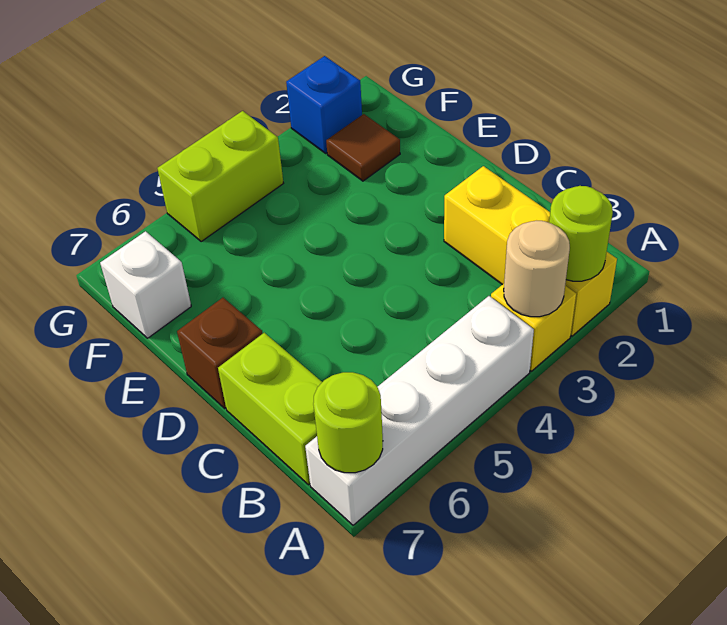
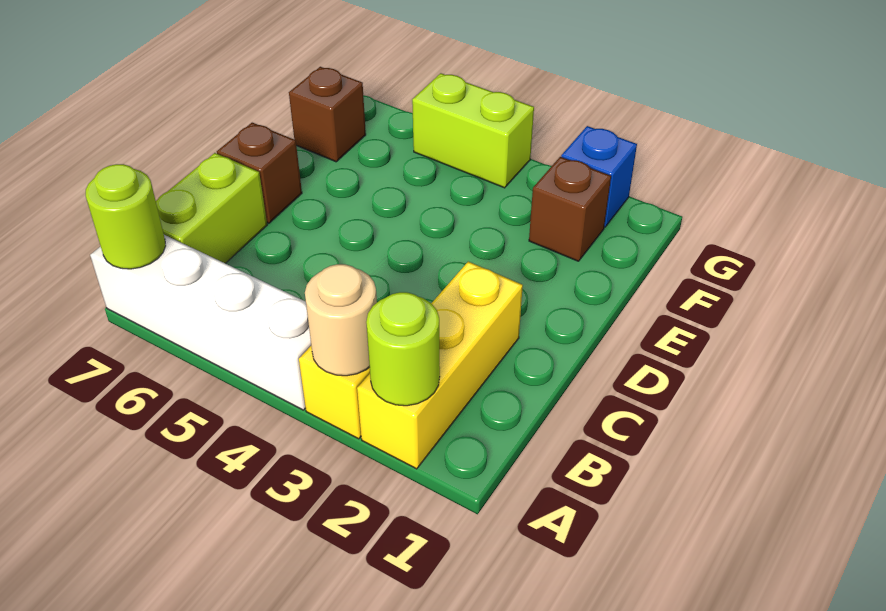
brown 1x1 tile [326,114,400,181] -> brown 1x1 brick [529,157,611,261]
white 1x1 brick [100,231,191,338] -> brown 1x1 brick [289,67,366,162]

